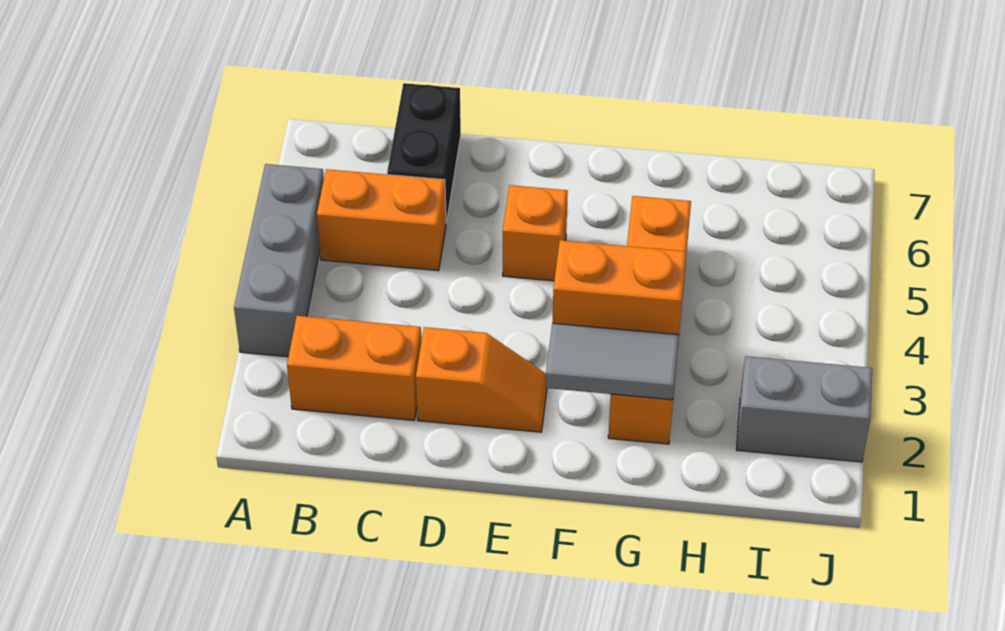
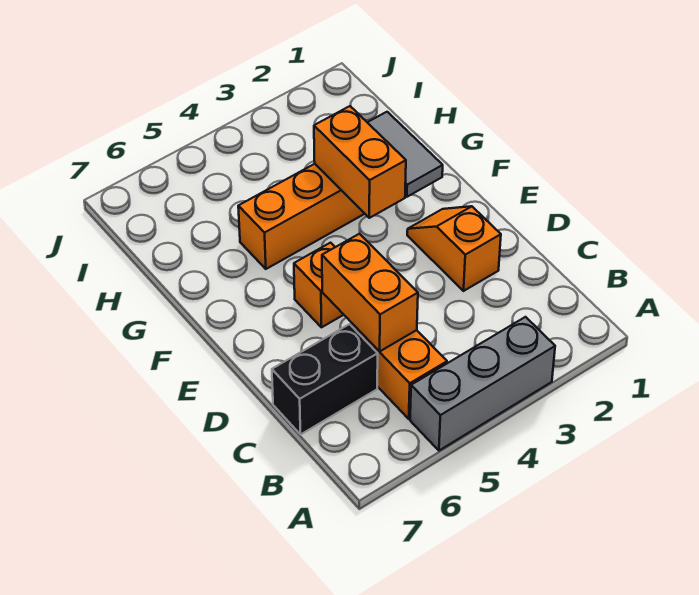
orange 1x2 brick [287,316,421,420] -> orange 1x2 brick moved to [322,234,418,352]
grey 1x2 brick [736,356,872,462] -> none

